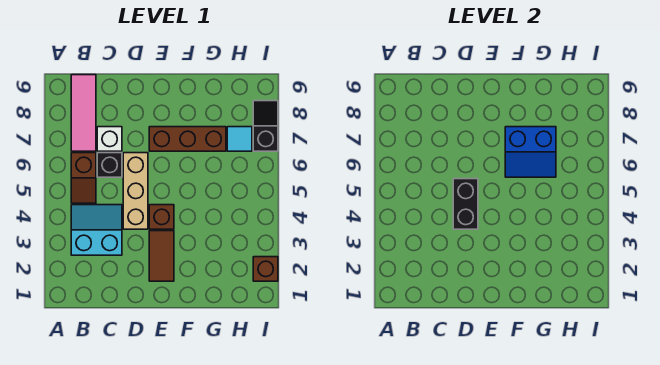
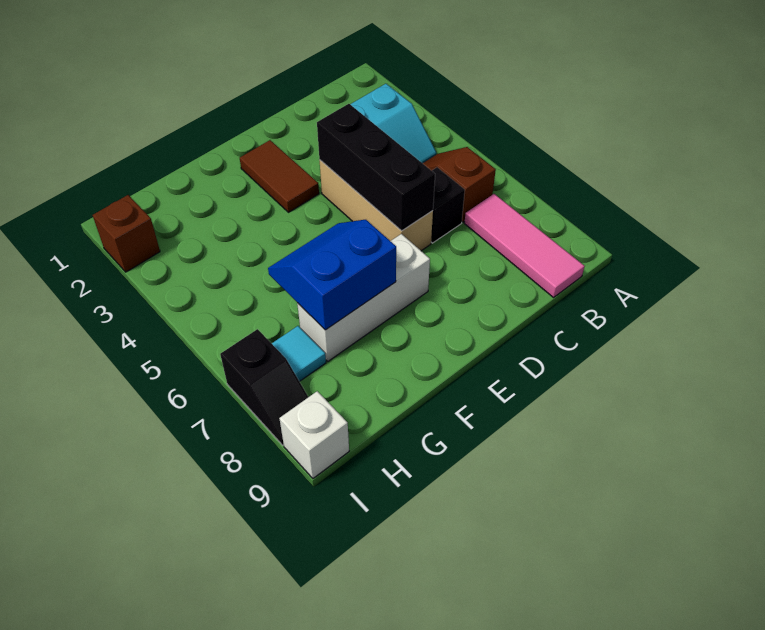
white 1x1 brick [97,127,122,151] -> white 1x1 brick moved to [279,391,349,478]
black 1x2 brick [453,179,478,229] -> black 1x3 brick [317,104,435,231]
brown 1x1 brick [149,205,174,229] -> none
brown 1x3 brick [149,127,226,151] -> white 1x3 brick [297,234,430,361]

